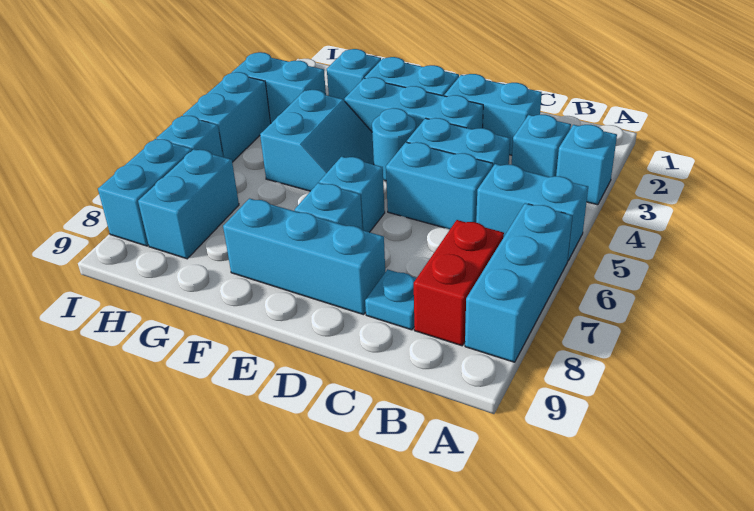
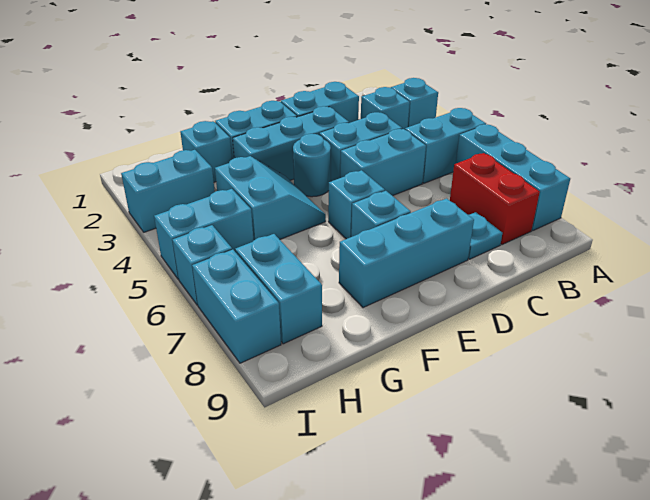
cyan 1x2 brick [183,72,271,162] -> cyan 1x2 brick turned to [154,189,254,279]

